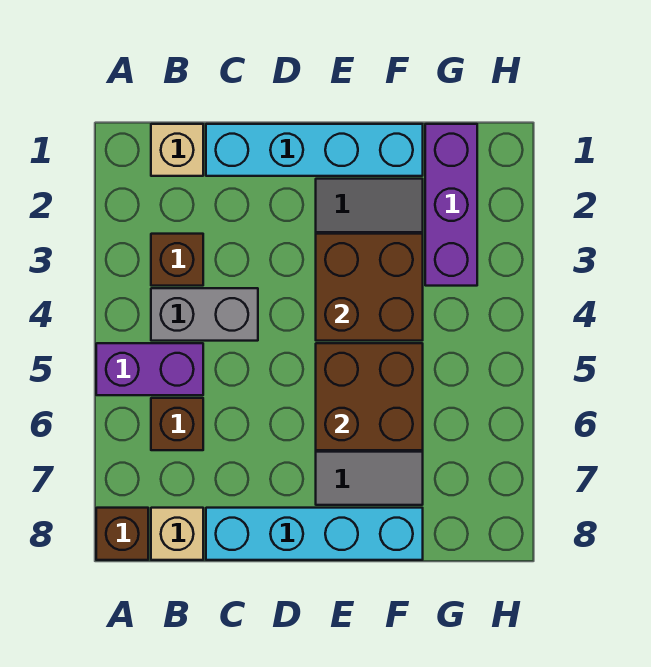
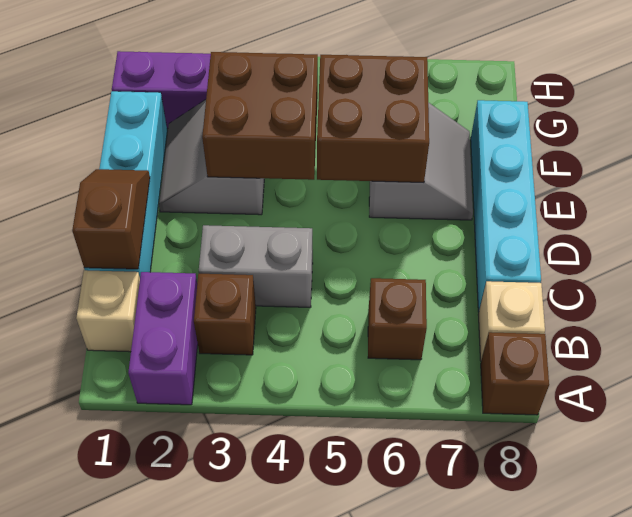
purple 1x2 brick [96,343,203,395] -> purple 1x2 brick moved to [128,272,198,405]
grey 1x2 brick [151,288,258,341] -> grey 1x2 brick turned to [199,225,313,307]
none -> brown 1x2 slope [72,169,150,269]

